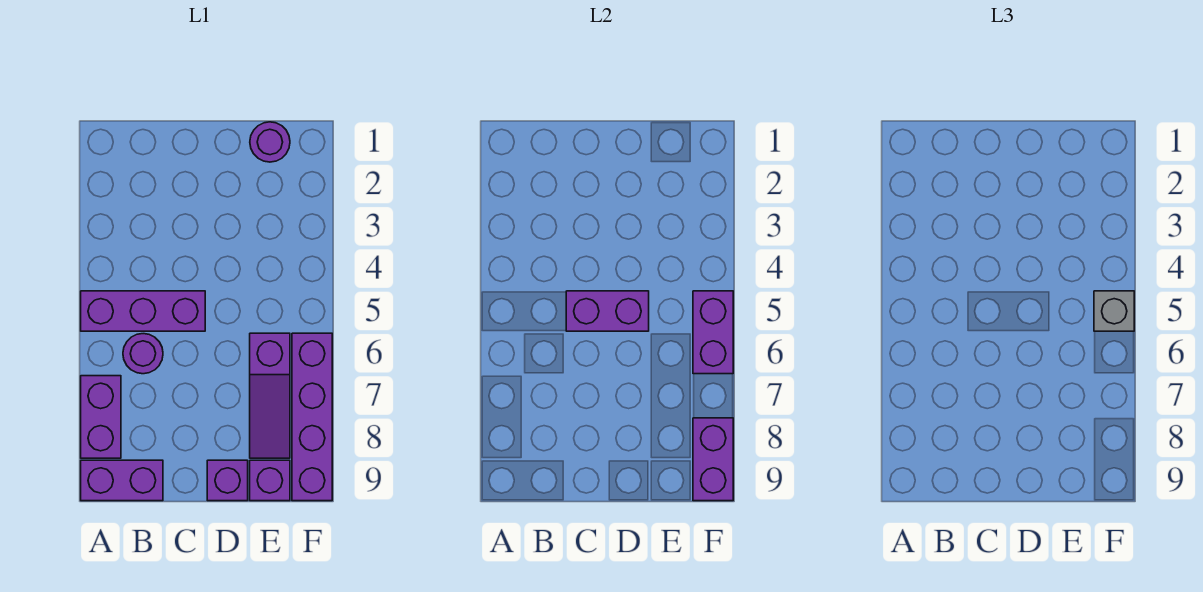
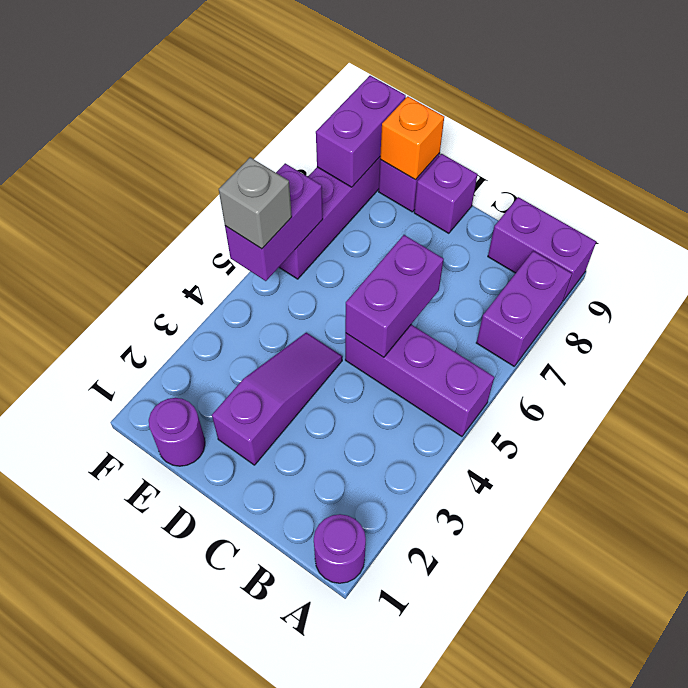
purple 1x1 round brick [123,334,163,374] -> purple 1x1 round brick moved to [314,514,366,583]
purple 1x2 brick [566,291,649,331] -> purple 1x2 brick turned to [345,235,444,357]
purple 1x3 slope [250,333,290,458] -> purple 1x3 slope moved to [212,333,342,465]
none -> orange 1x1 brick [380,96,444,180]

